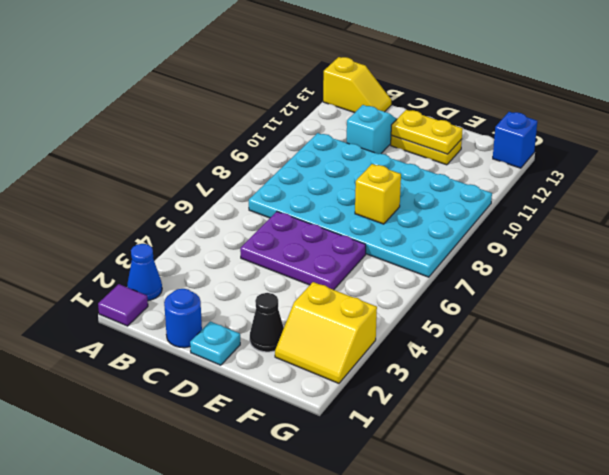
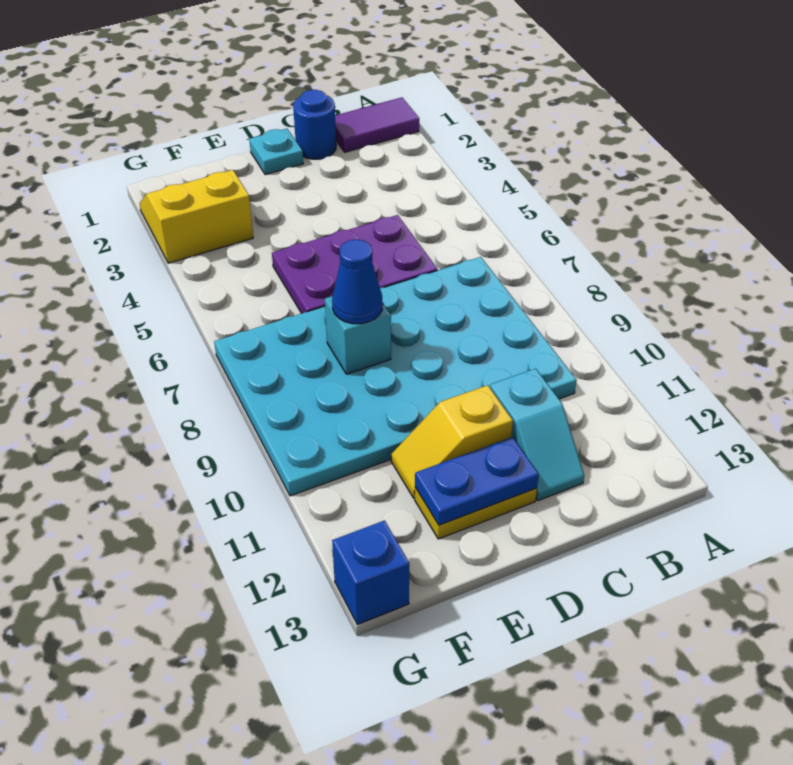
purple 1x1 tile [98,284,148,326] -> purple 1x2 tile [335,97,419,152]
blue 1x1 cone [127,244,162,301] -> blue 1x1 cone moved to [332,239,383,324]
yellow 1x2 slope [323,57,391,113] -> yellow 1x2 slope moved to [391,385,513,498]
yellow 1x2 plate [391,110,463,154] -> blue 1x2 plate [415,437,539,525]
black 1x1 cone [250,293,284,352] -> none
yellow 1x1 brick [355,164,401,224] -> cyan 1x1 brick [325,296,391,374]

